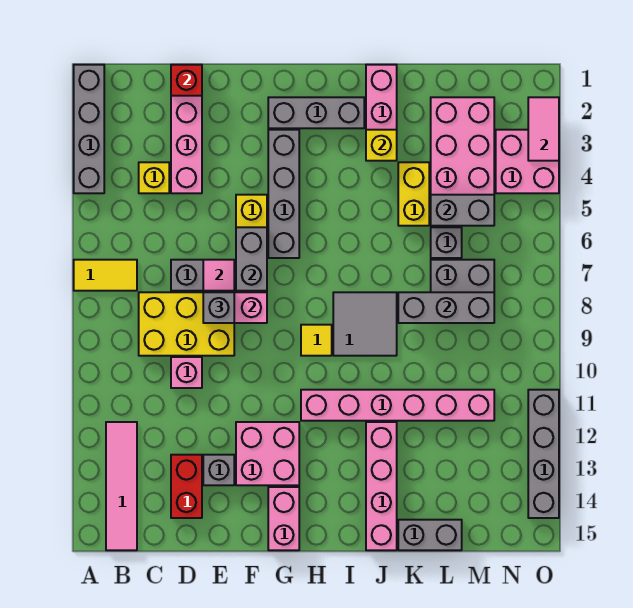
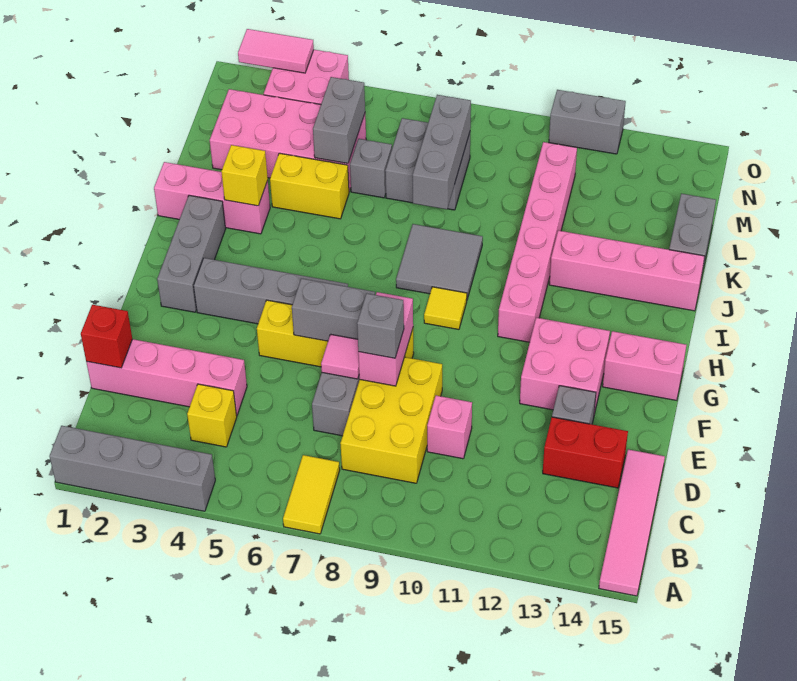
pink 1x4 tile [106,422,137,550] -> pink 1x4 tile turned to [599,449,665,596]
grey 1x4 brick [528,390,559,518] -> grey 1x2 brick [549,90,626,154]

